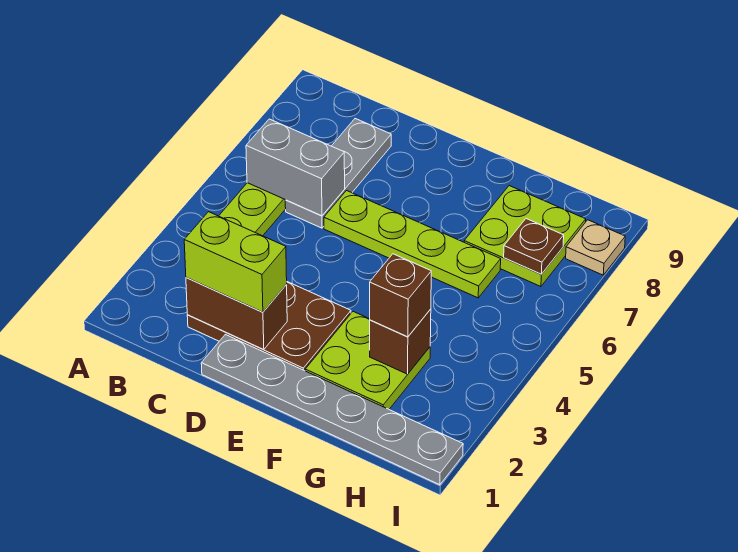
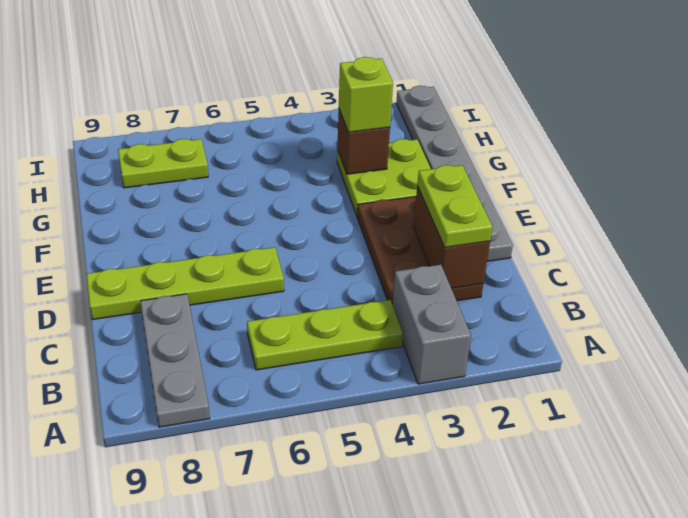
grey 1x2 brick [246,119,345,216] -> grey 1x2 brick moved to [392,265,471,384]
lime 1x2 brick [184,212,287,312] -> lime 1x2 plate [417,165,492,247]
grey 1x3 plate [285,119,391,228] -> grey 1x3 plate turned to [140,294,210,427]
lime 1x4 plate [324,191,501,298] -> lime 1x4 plate turned to [86,247,284,320]
brown 1x1 brick [370,254,431,337] -> lime 1x1 brick [339,57,393,132]
lime 2x2 plate [464,186,586,287] -> lime 1x2 plate [118,139,208,188]
brown 1x1 plate [504,219,564,274] -> none
tan 1x1 plate [566,220,625,275] -> none

